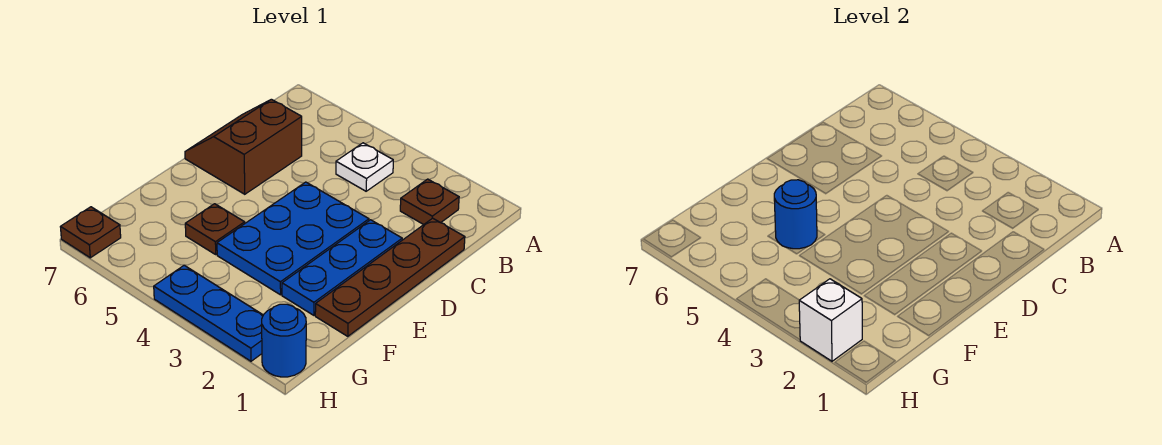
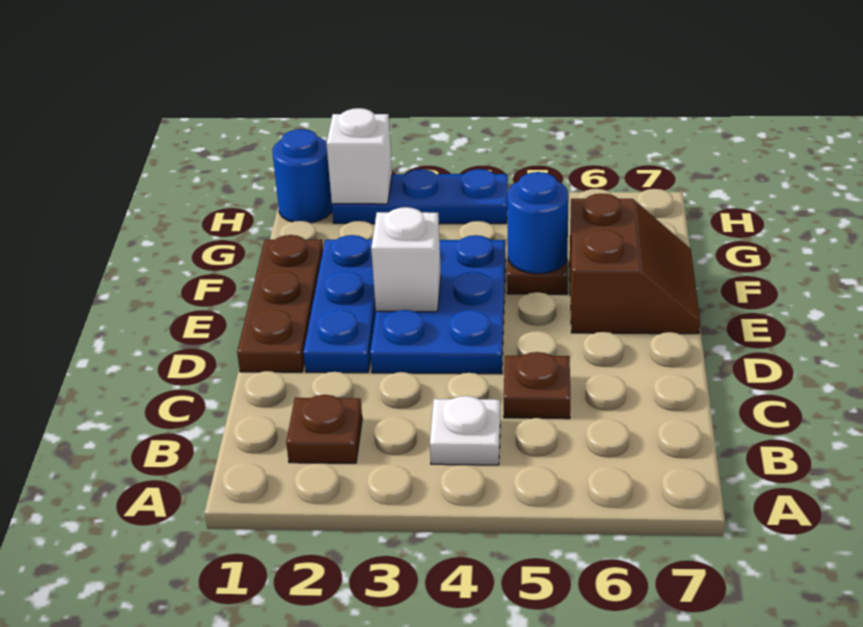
brown 1x4 plate [315,218,465,336] -> brown 1x3 plate [237,235,323,372]
brown 2x2 slope [185,99,302,194] -> brown 2x2 slope moved to [570,194,700,334]
none -> white 1x1 brick [371,207,441,312]
brown 1x1 plate [61,207,121,258] -> brown 1x1 plate moved to [504,352,570,419]

